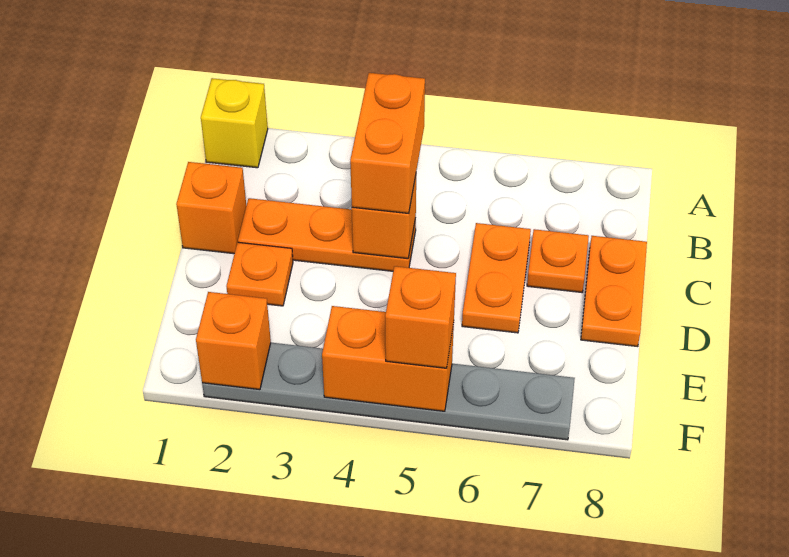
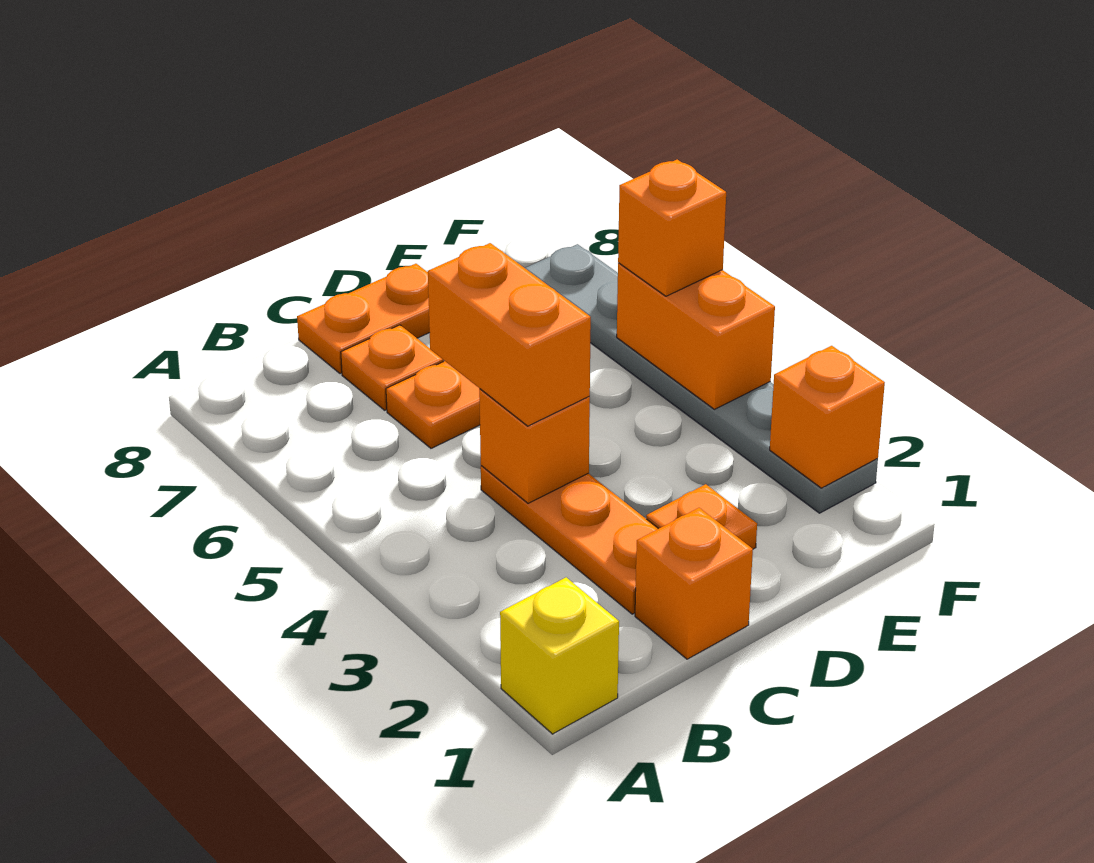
orange 1x2 brick [350,73,425,213] -> orange 1x2 brick turned to [428,243,591,426]

